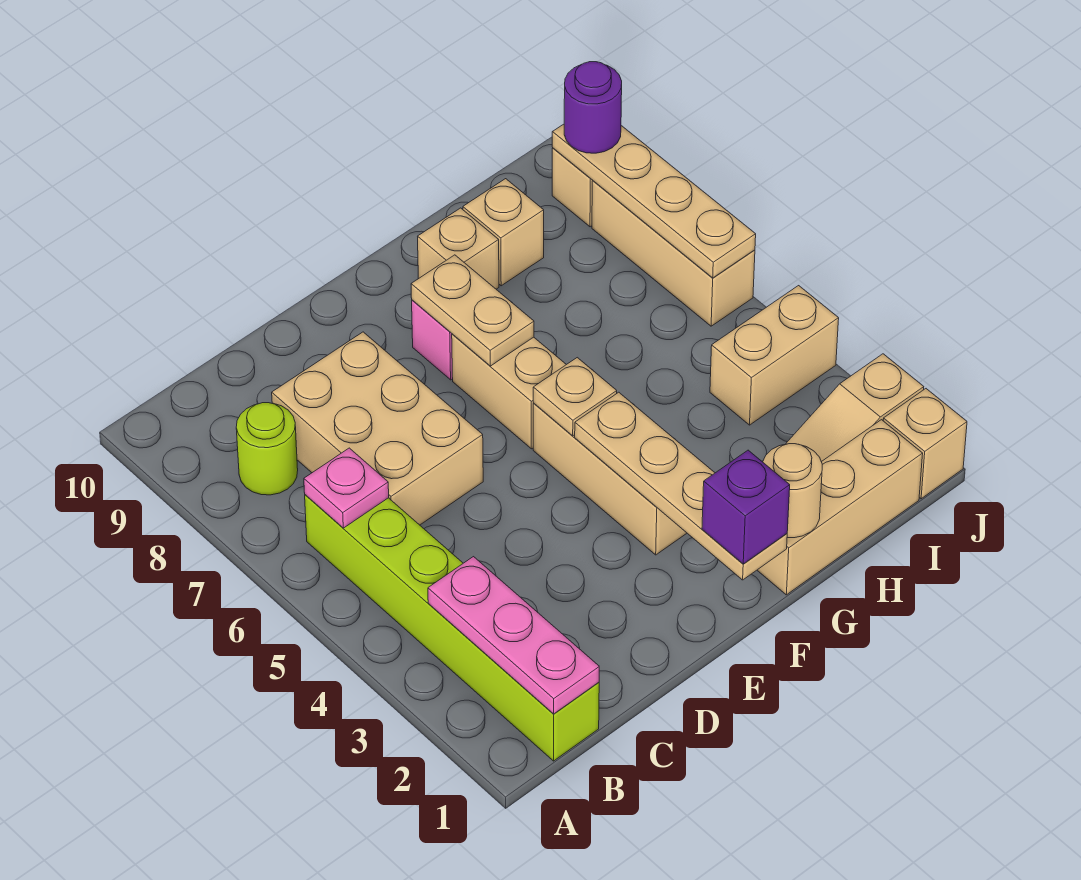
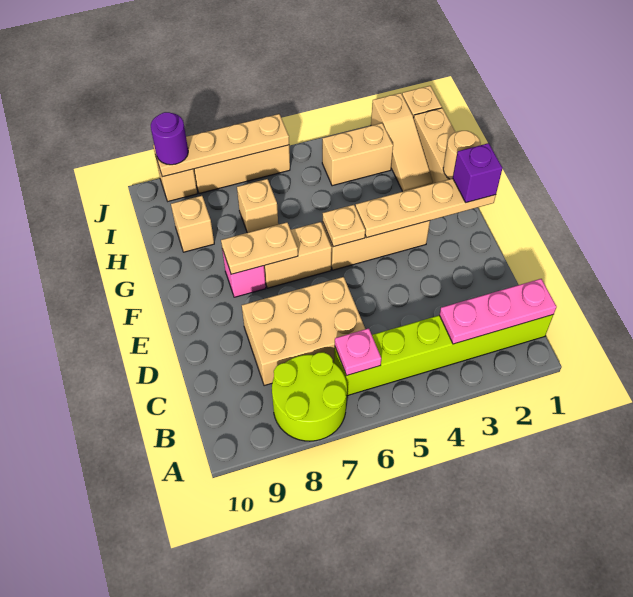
lime 1x1 round brick [236,403,298,495] -> lime 2x2 round brick [272,352,347,441]
tan 1x1 brick [418,208,499,289] -> tan 1x1 brick moved to [237,179,278,233]
tan 1x2 brick [710,286,839,425] -> tan 1x2 brick turned to [322,123,393,186]

